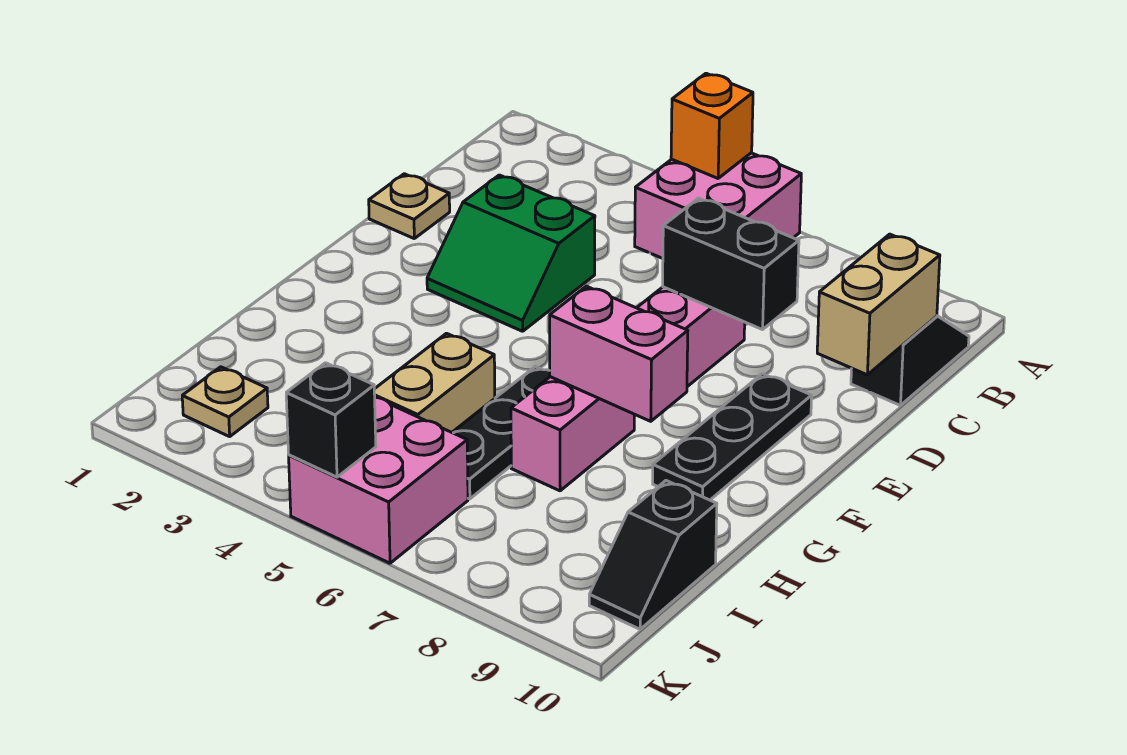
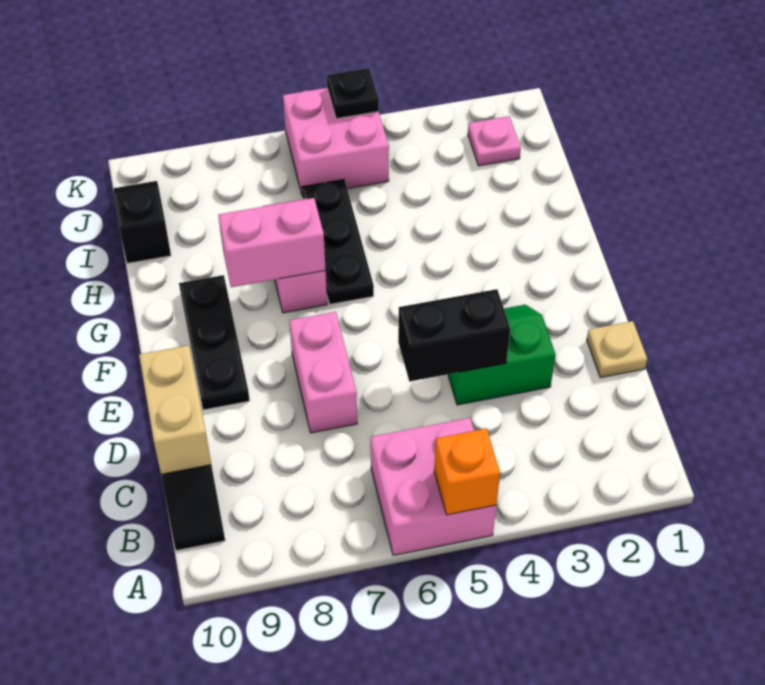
black 1x2 brick [663,198,799,330] -> black 1x2 brick moved to [398,289,510,382]
tan 1x2 brick [374,333,495,432] -> none
tan 1x1 plate [182,367,268,437] -> pink 1x1 plate [468,116,521,166]
black 1x1 brick [286,363,376,477] -> black 1x1 plate [327,68,379,119]

